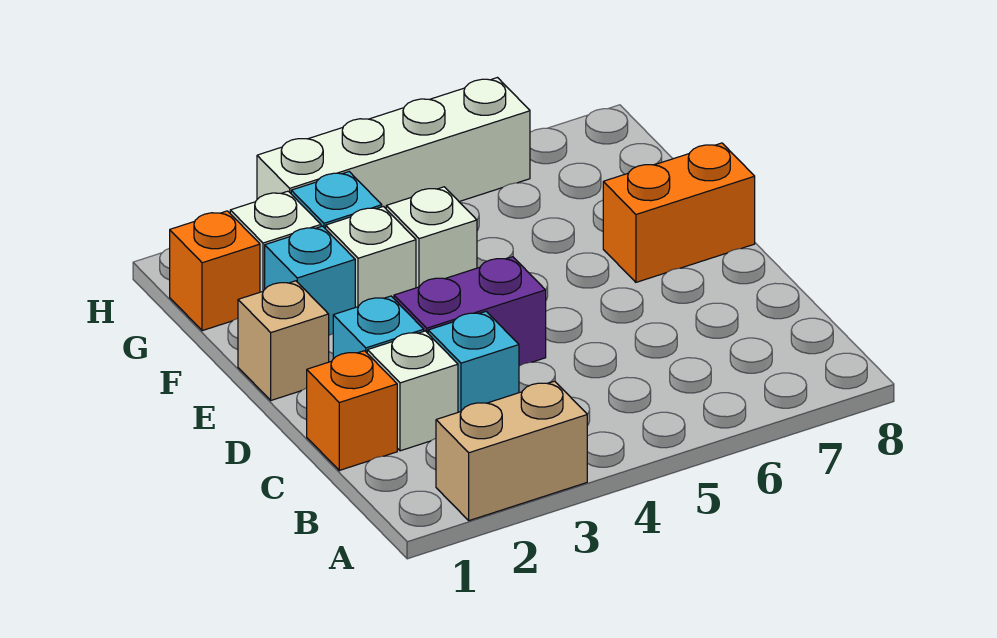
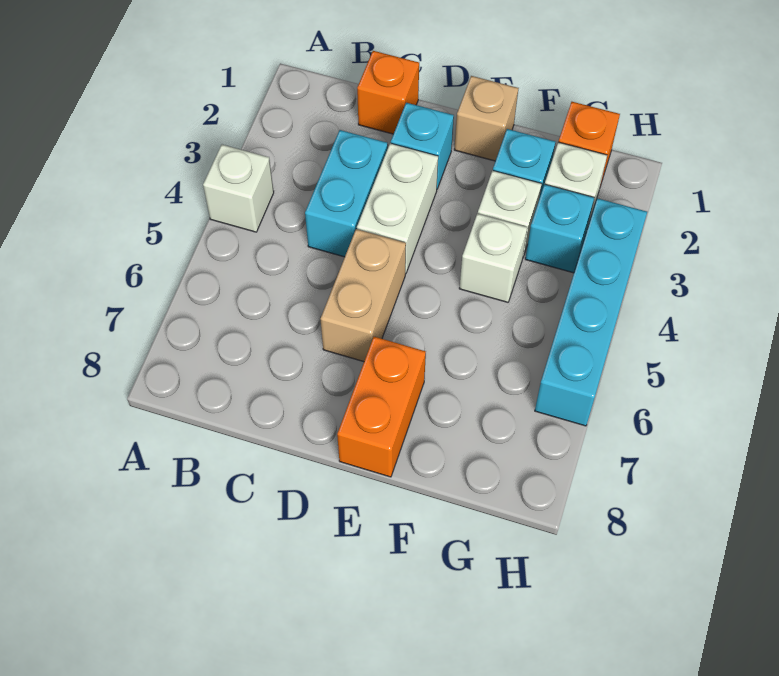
tan 1x2 brick [436,381,587,521] -> tan 1x2 brick moved to [320,229,406,362]
white 1x1 brick [367,331,458,451] -> white 1x1 brick moved to [203,145,274,232]
cyan 1x1 brick [428,311,519,412] -> cyan 1x2 brick [305,130,388,257]
purple 1x2 brick [394,257,546,366] -> white 1x2 brick [357,143,438,274]
white 1x4 brick [257,78,530,208] -> cyan 1x4 brick [535,198,647,426]

